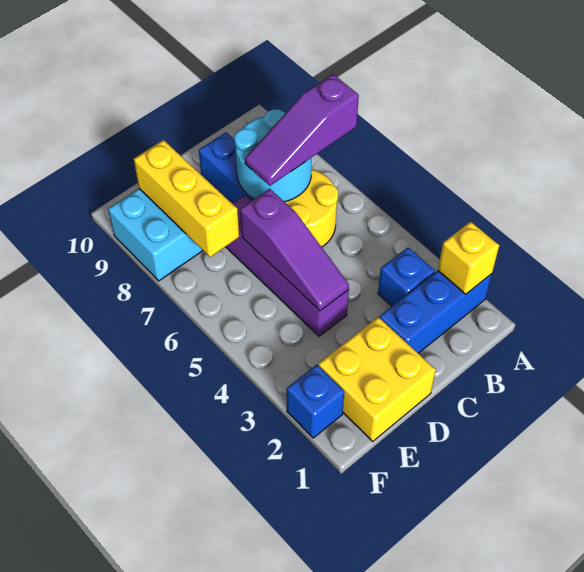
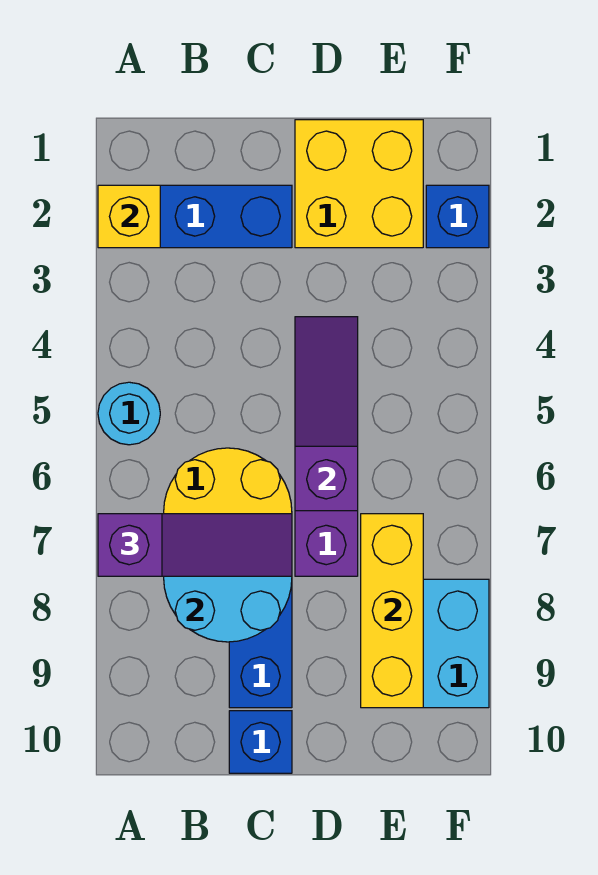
none -> cyan 1x1 round brick [98,382,160,445]
blue 1x1 brick [378,248,435,306] -> blue 1x1 brick moved to [229,711,292,773]

